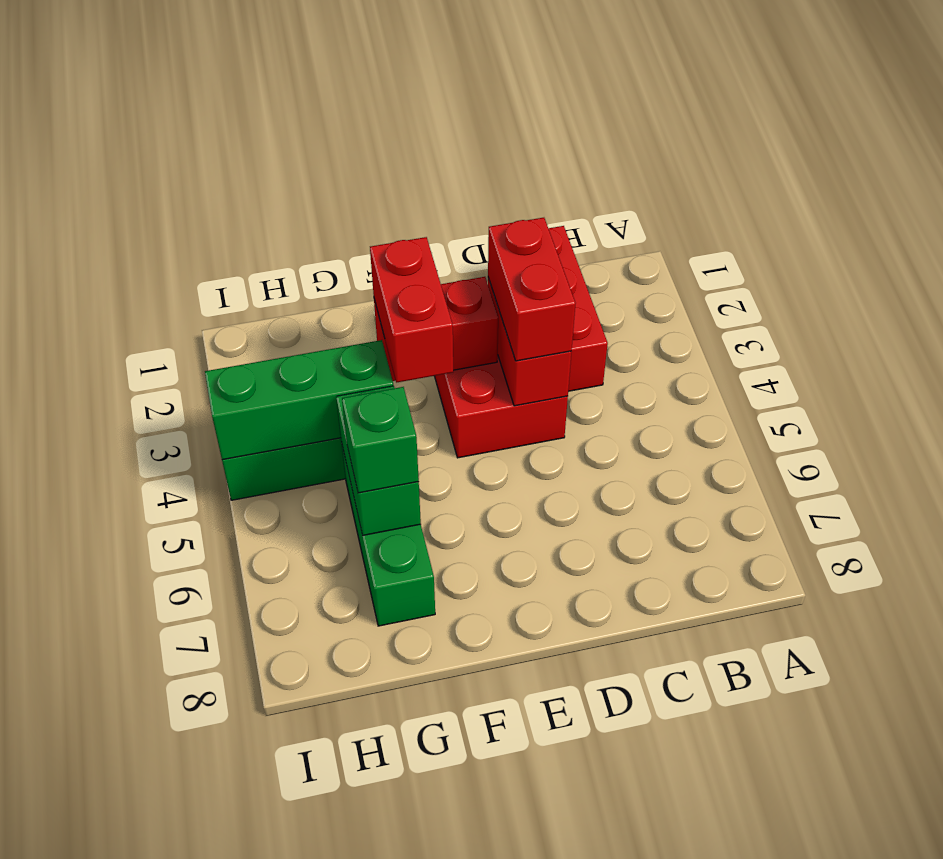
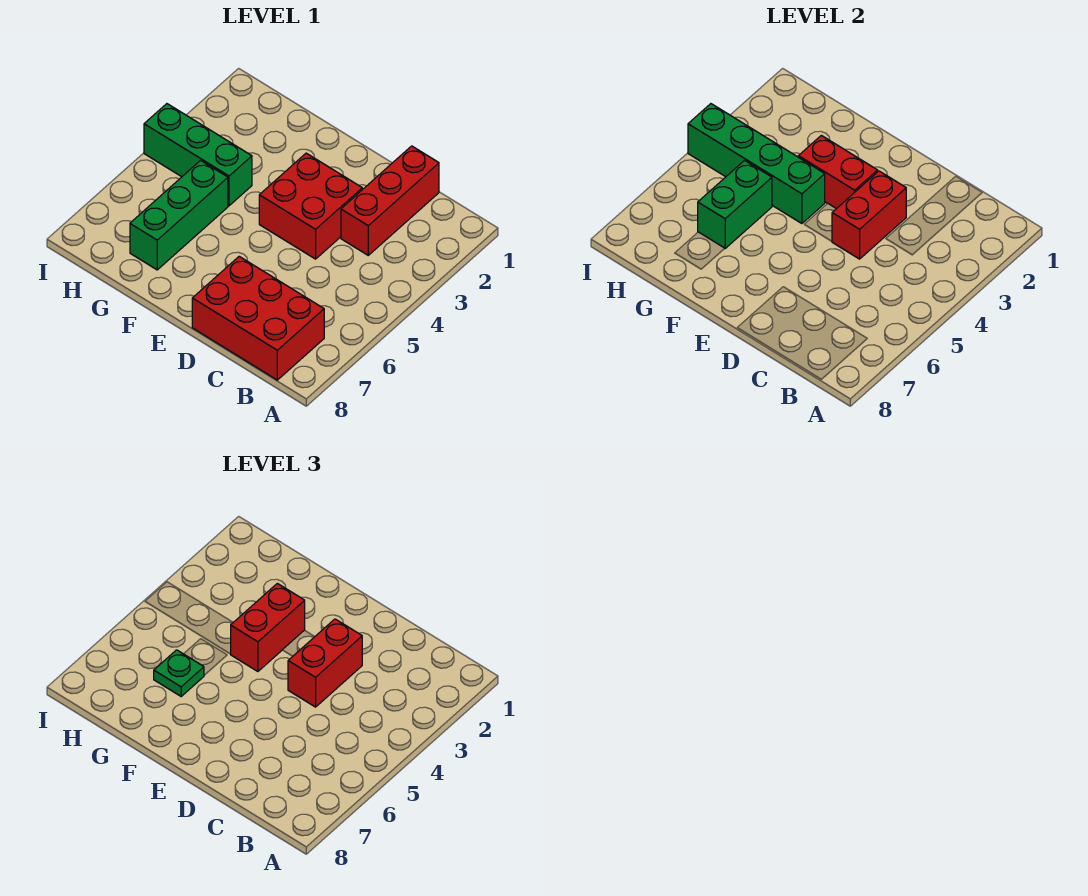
none -> red 2x3 brick [192,257,324,380]
green 1x3 brick [205,340,393,460] -> green 1x4 brick [688,104,825,223]
green 1x1 brick [342,387,419,493] -> green 1x1 plate [154,650,204,696]

